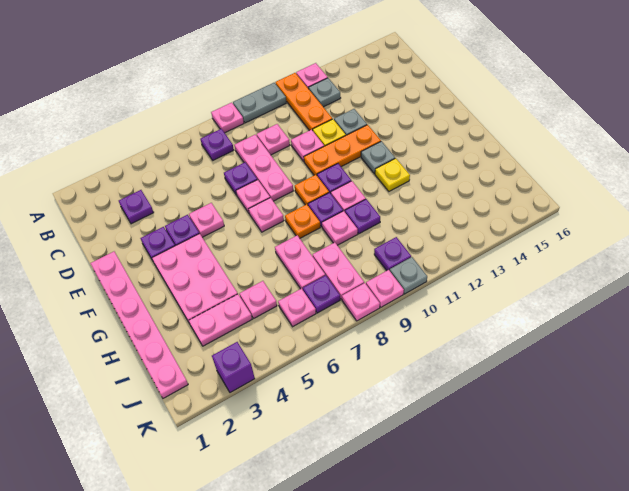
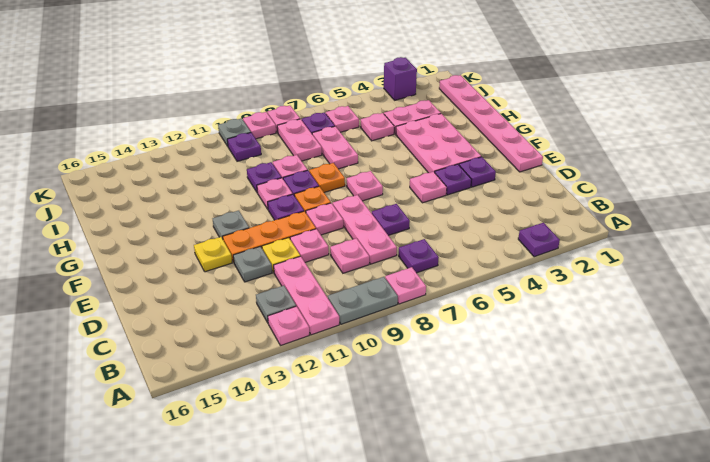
orange 1x3 plate [275,73,332,131] -> pink 1x3 plate [274,256,339,335]
purple 1x1 plate [119,190,154,224] -> purple 1x1 plate moved to [518,223,560,257]
pink 1x1 plate [236,180,270,213] -> pink 1x1 plate moved to [306,203,343,235]
yellow 1x1 plate [375,158,410,191] -> yellow 1x1 plate moved to [194,237,232,272]

